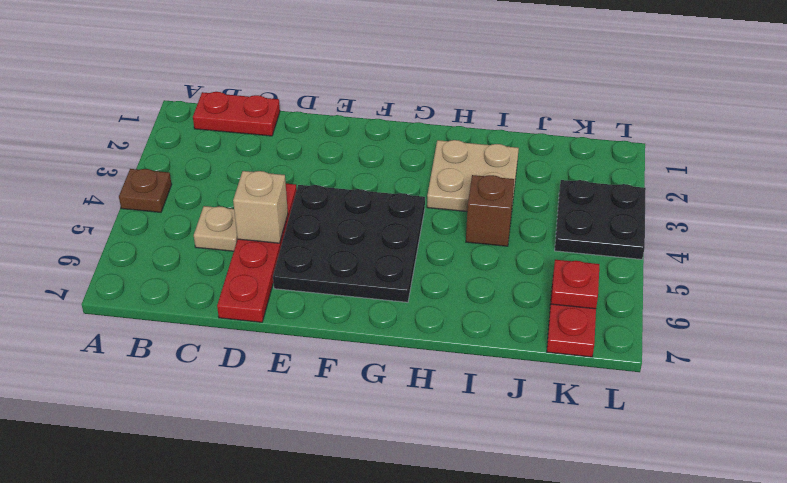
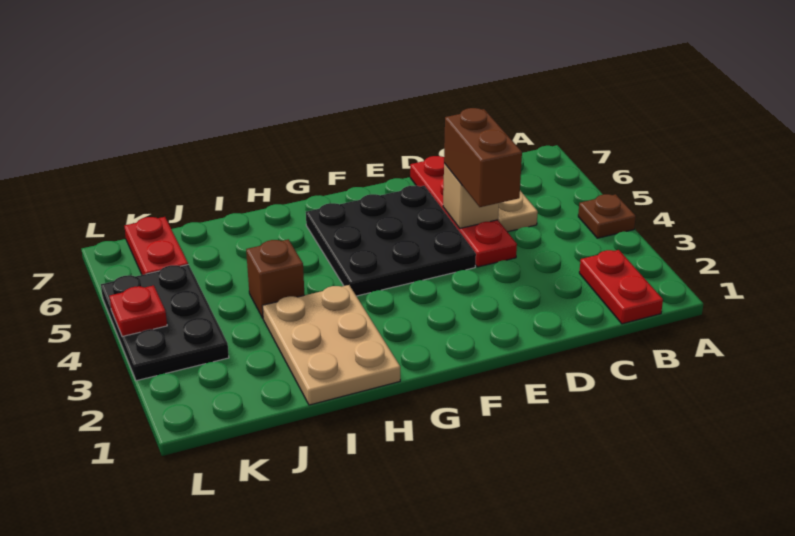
red 1x2 plate [193,92,280,136] -> red 1x2 plate turned to [579,250,663,324]
none -> brown 1x2 brick [444,108,522,207]
tan 2x2 plate [427,140,519,212] -> tan 2x3 plate [263,285,400,405]
black 2x2 plate [555,180,646,259] -> black 2x3 plate [101,264,229,381]
red 1x1 plate [551,260,600,309] -> red 1x1 plate moved to [110,285,167,337]

